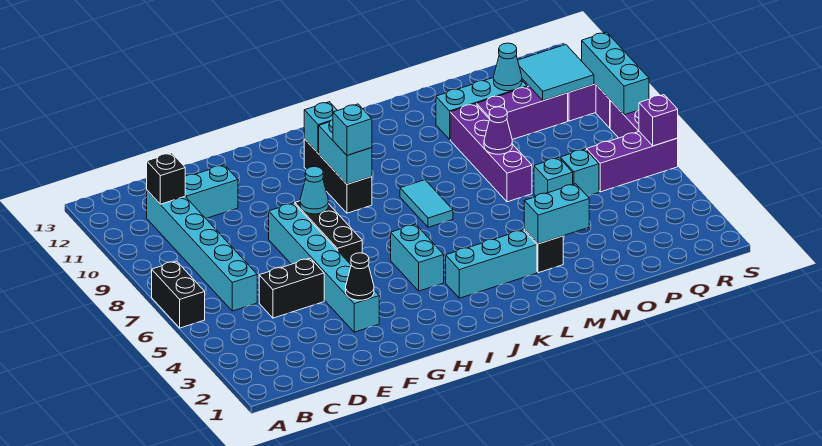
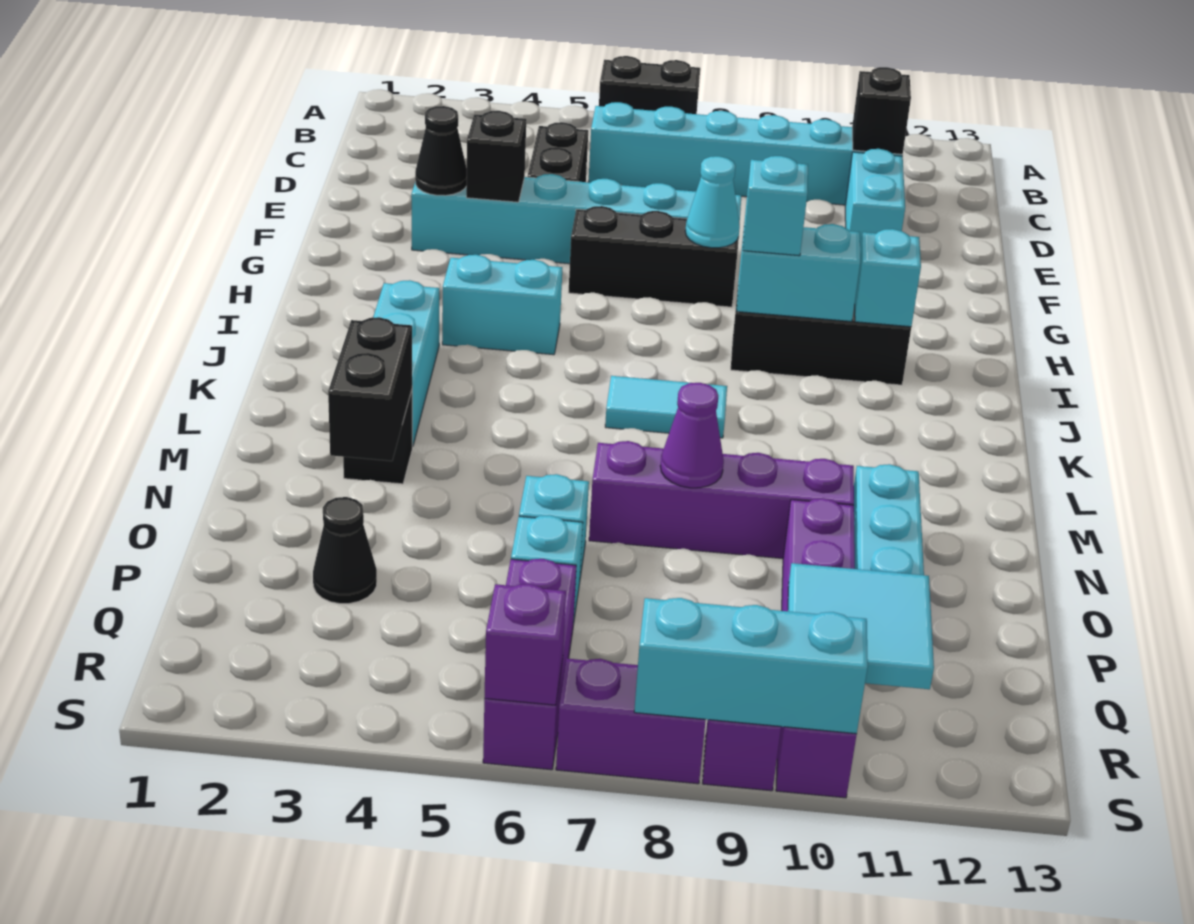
none -> black 1x1 brick [466,111,526,202]
cyan 1x2 brick [524,184,589,244] -> black 1x2 brick [328,317,412,461]
none -> black 1x1 cone [313,497,377,604]
cyan 1x1 cone [494,43,522,91] -> none

